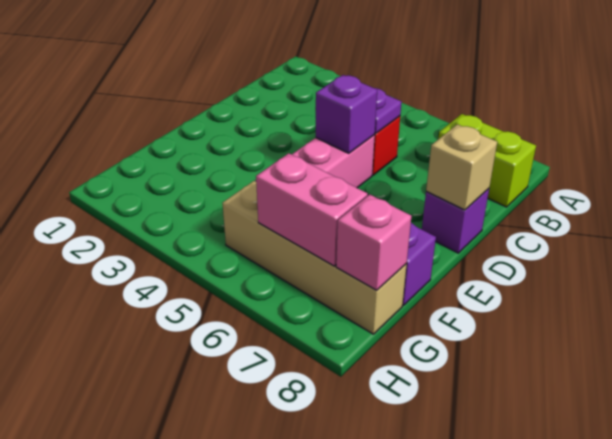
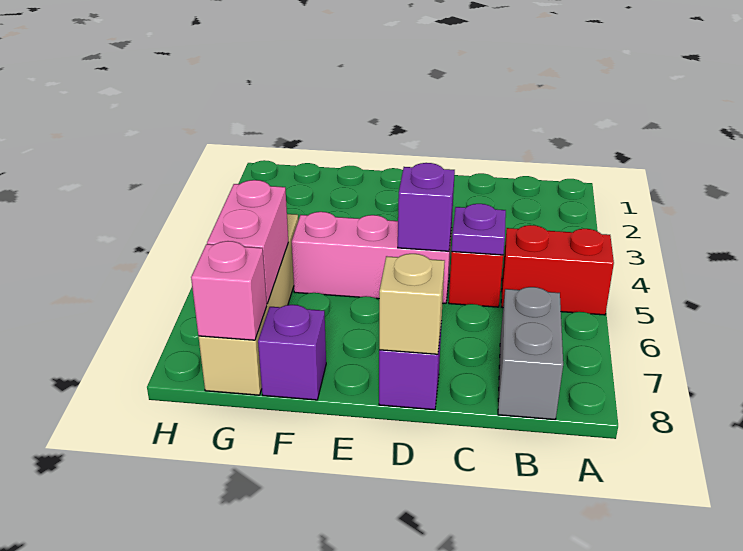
none -> red 1x2 brick [501,225,614,315]
lime 1x2 brick [438,114,536,207] -> grey 1x2 brick [498,287,563,419]

